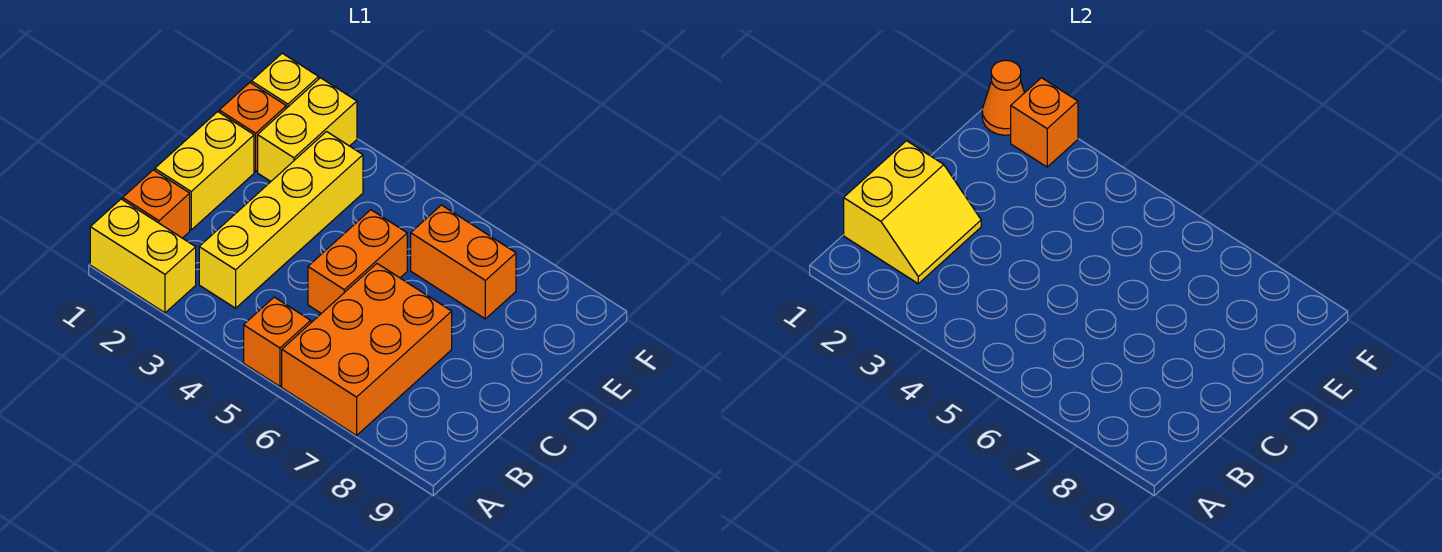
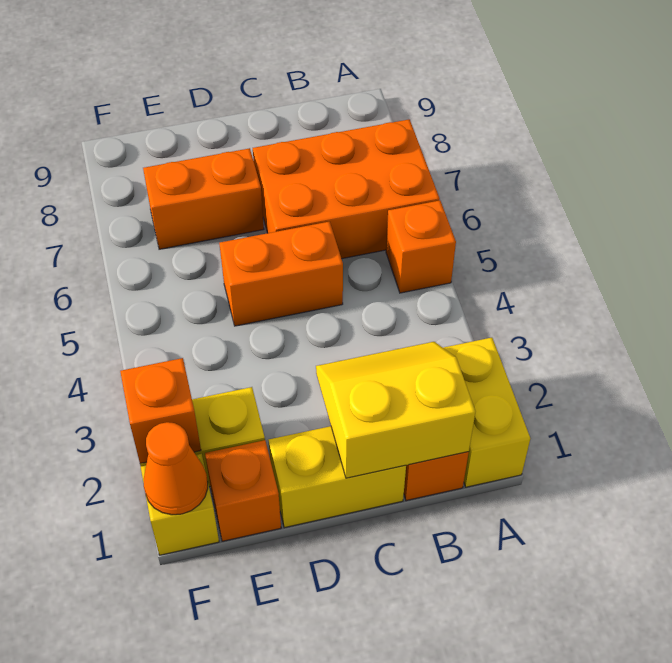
yellow 1x4 brick [199,132,363,308] -> none
orange 1x2 brick [411,205,516,319] -> orange 1x2 brick turned to [143,148,264,249]

